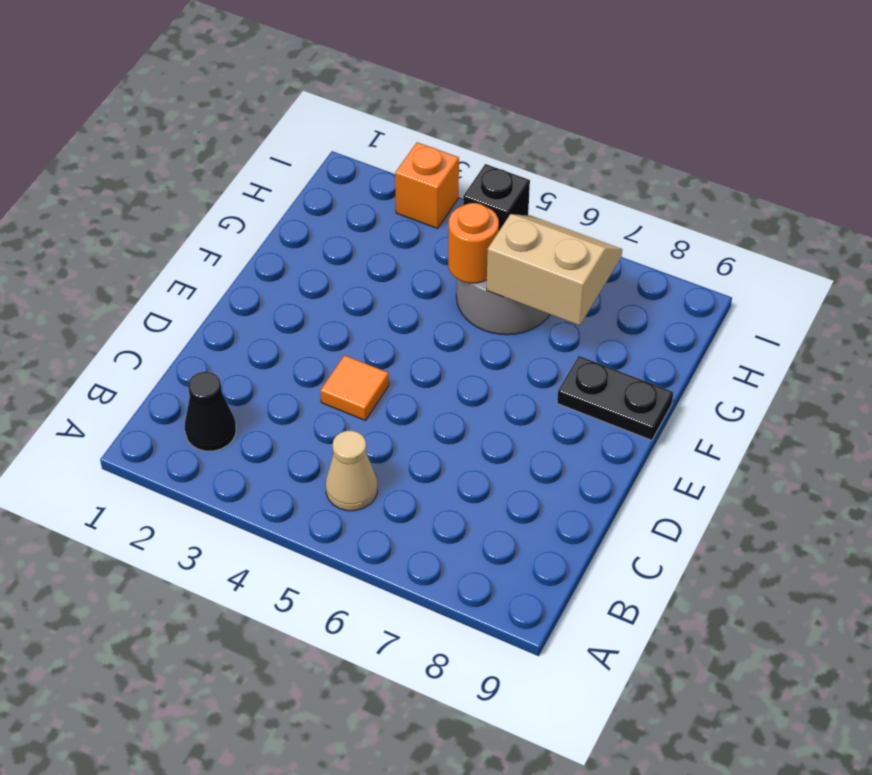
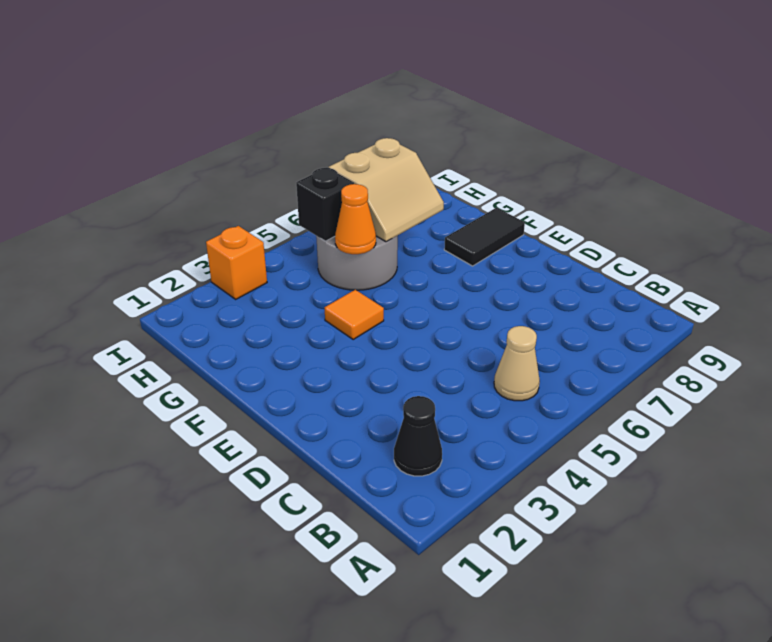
orange 1x1 tile [320,355,389,421] -> orange 1x1 tile moved to [325,290,384,339]
black 1x2 plate [557,356,673,440] -> black 1x2 tile [444,208,525,266]
orange 1x1 round brick [448,203,499,283] -> orange 1x1 cone [335,184,376,254]
tan 2x2 slope [486,214,622,326] -> tan 2x2 slope turned to [329,138,444,242]

